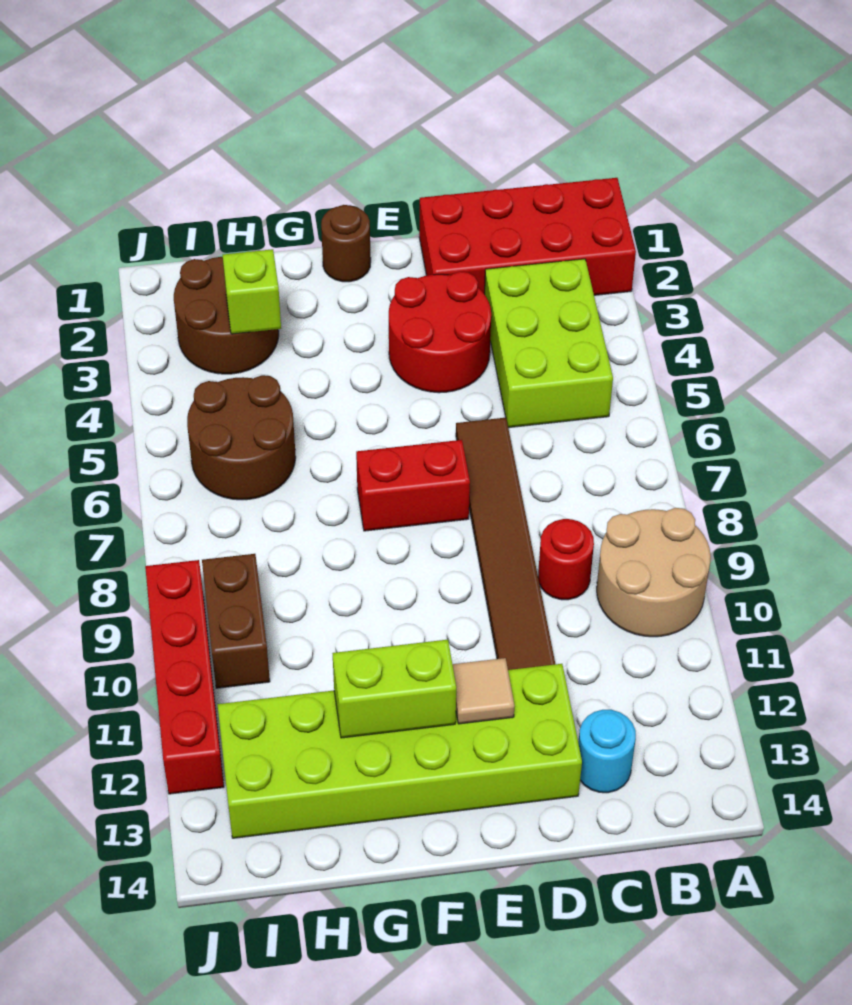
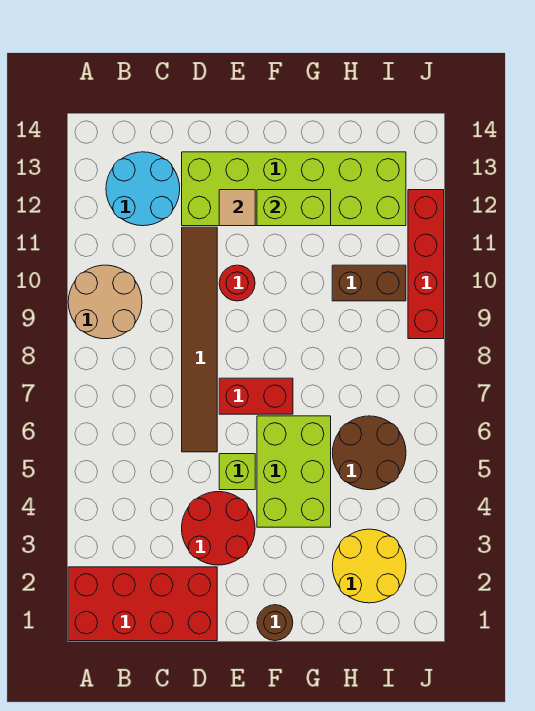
lime 2x3 brick [485,259,613,428] -> lime 2x3 brick moved to [257,416,331,527]
red 1x1 round brick [538,519,594,600] -> red 1x1 round brick moved to [219,265,255,301]
cyan 1x1 round brick [578,710,636,793] -> cyan 2x2 round brick [106,152,180,226]
brown 2x2 round brick [174,257,279,374] -> yellow 2x2 round brick [332,529,406,603]
lime 1x1 brick [223,249,281,334] -> lime 1x1 brick moved to [219,454,255,490]
brown 1x2 brick [202,554,270,688] -> brown 1x2 brick turned to [332,265,406,301]

